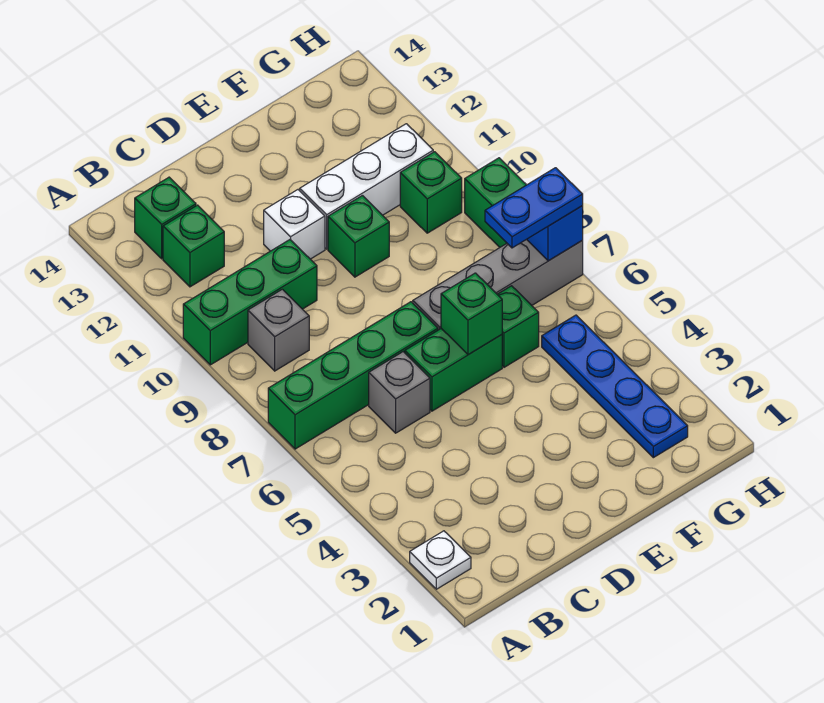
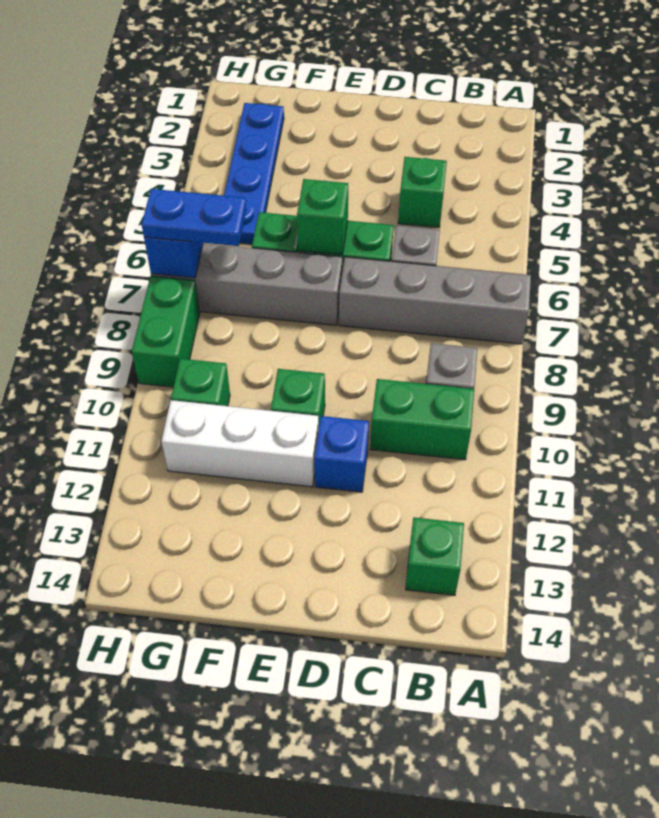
white 1x1 plate [410,531,471,589] -> none
green 1x4 brick [268,302,438,449] -> grey 1x4 brick [339,257,531,344]
green 1x3 brick [183,240,317,365] -> green 1x2 brick [370,379,474,460]
green 1x1 brick [163,205,224,287] -> green 1x1 brick moved to [398,157,447,228]
white 1x1 brick [264,190,325,259] -> blue 1x1 brick [315,416,369,492]

